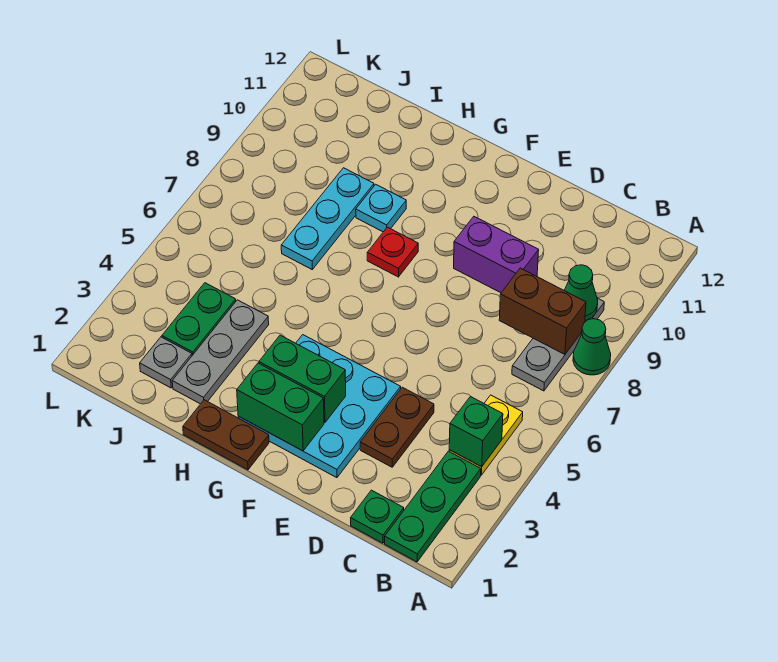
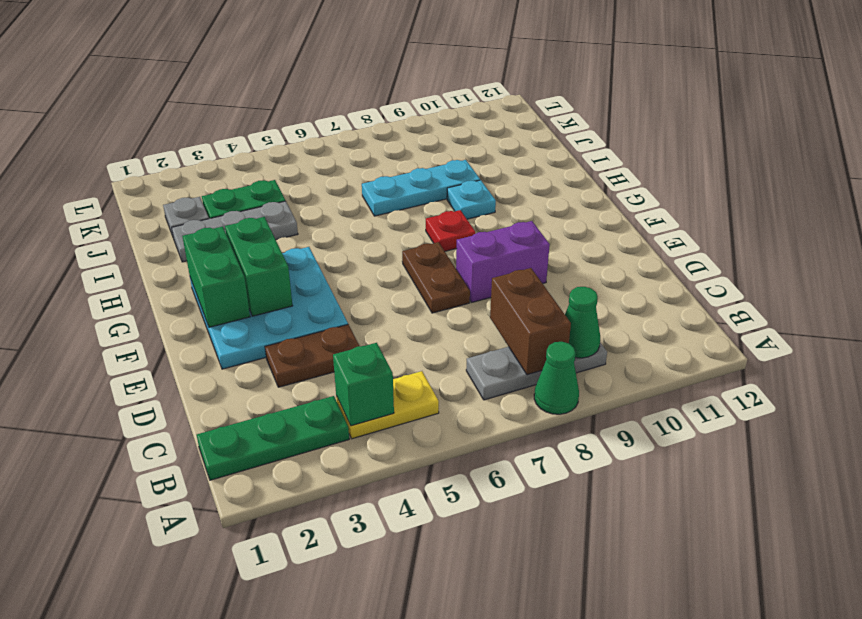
green 1x1 plate [351,490,404,543] -> none
purple 1x2 brick [454,217,539,293] -> purple 1x2 brick turned to [456,221,550,302]
brown 1x2 plate [183,400,269,470] -> brown 1x2 plate moved to [402,242,470,313]

